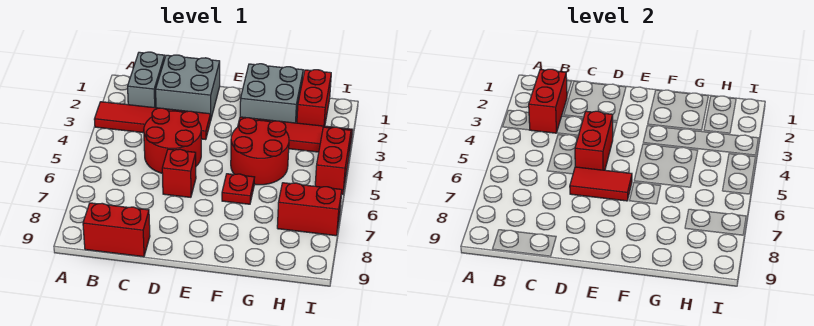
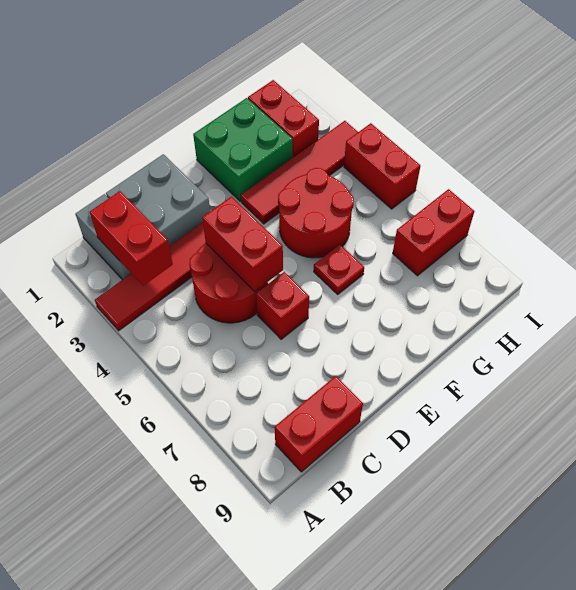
red 1x2 tile [570,167,632,201] -> none
grey 2x2 brick [240,64,303,123] -> green 2x2 brick [193,98,292,202]

